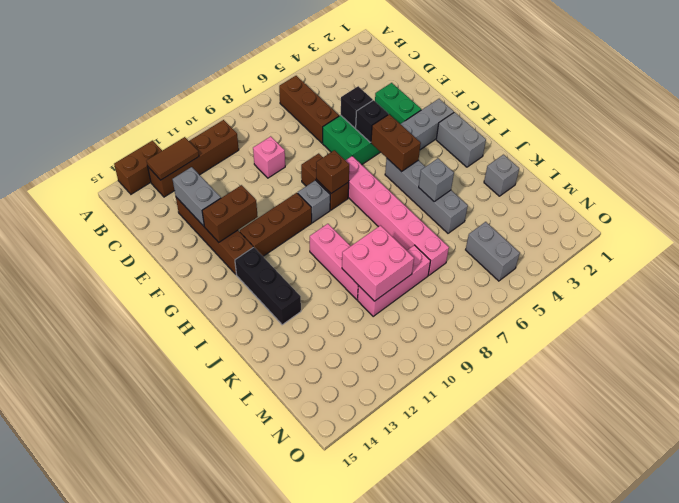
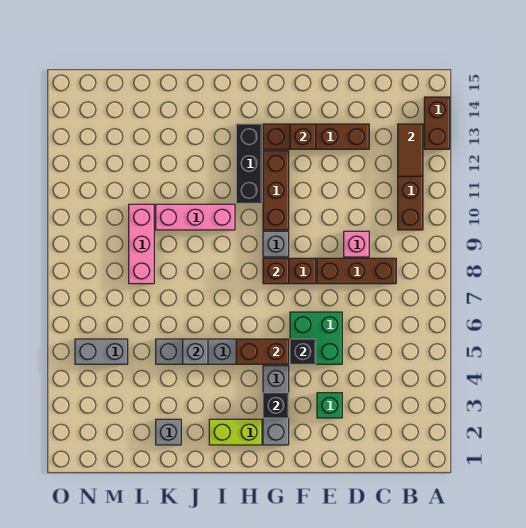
brown 1x3 brick [279,76,339,143] -> brown 1x3 brick moved to [317,258,396,284]
grey 1x2 brick [173,167,221,226] -> none
green 1x2 brick [375,83,421,124] -> green 1x1 brick [317,393,342,418]
black 1x1 brick [341,86,373,128] -> black 1x1 brick moved to [263,393,289,418]
brown 1x2 brick [202,185,258,242] -> brown 1x1 brick [290,124,316,149]
pink 1x6 brick [345,156,449,275] -> none
grey 1x2 brick [436,112,486,167] -> lime 1x2 brick [209,419,262,445]
black 1x3 brick [235,247,301,325] -> black 1x3 brick turned to [236,124,262,203]
pink 2x2 brick [342,226,414,301] -> none

